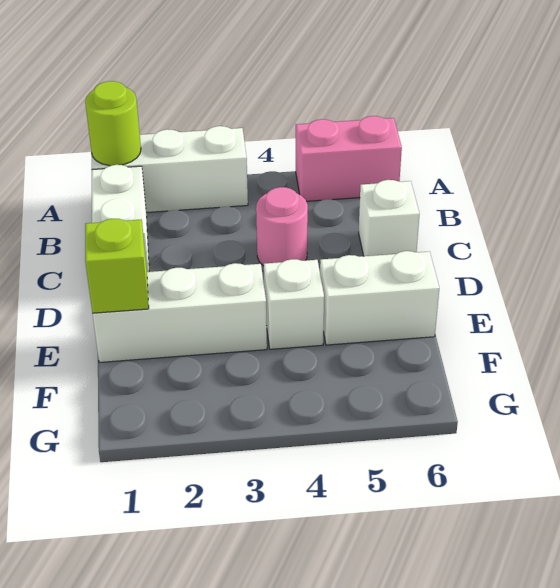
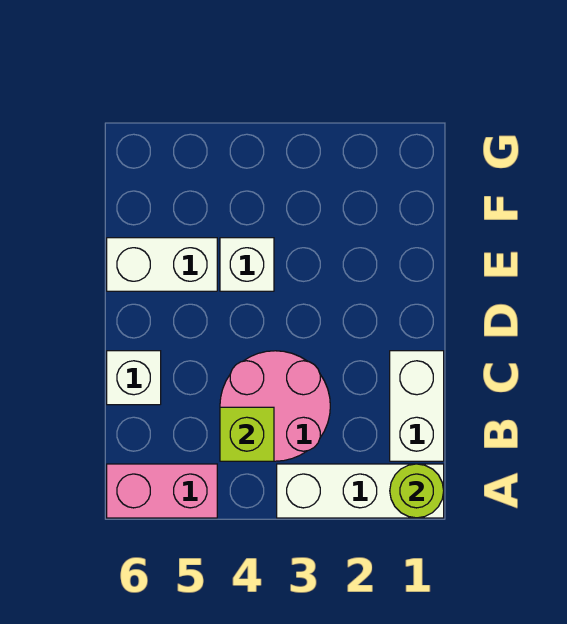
pink 1x1 round brick [256,187,308,266] -> pink 2x2 round brick [220,351,330,461]
white 1x3 brick [93,263,267,362] -> none
lime 1x1 brick [85,219,149,313] -> lime 1x1 brick moved to [220,407,274,461]

